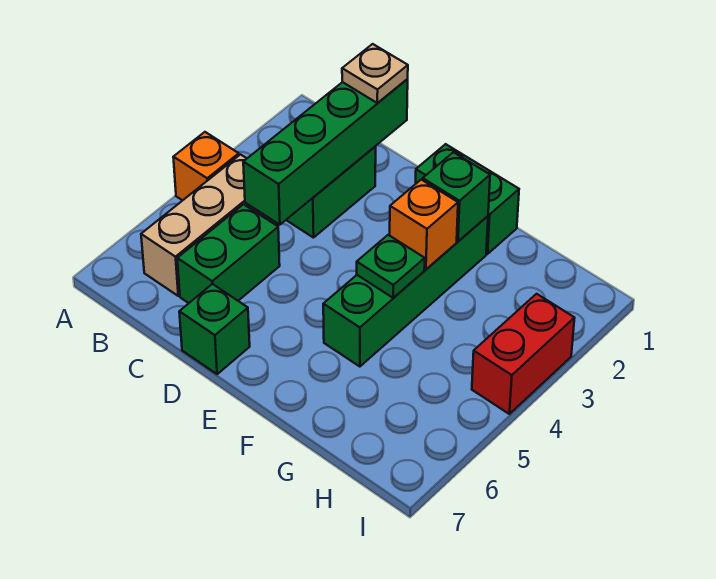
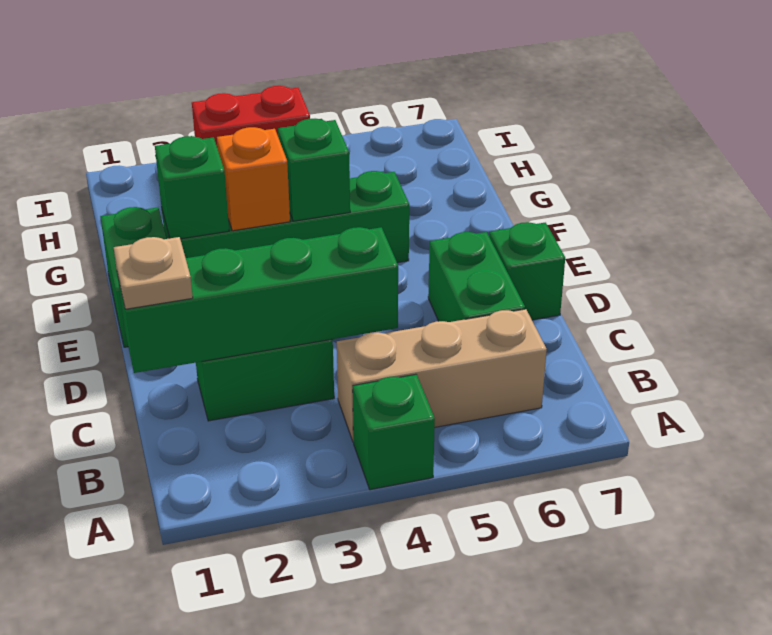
orange 1x1 brick [173,132,239,200] -> green 1x1 brick [353,374,435,490]
green 1x2 brick [177,204,280,303] -> green 1x2 brick turned to [428,232,525,322]
green 1x1 plate [357,235,425,298] -> green 1x1 brick [278,119,350,221]

